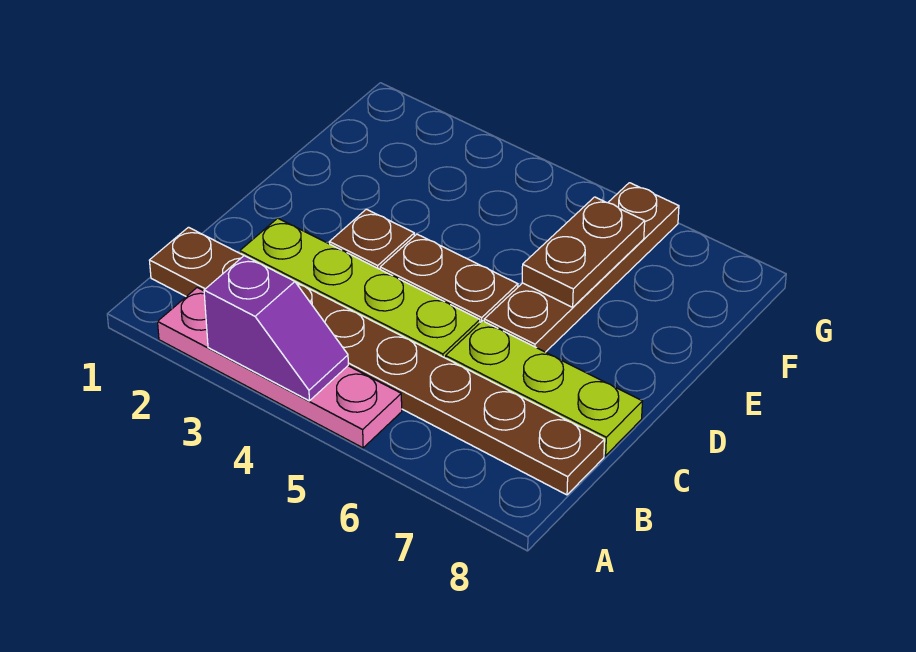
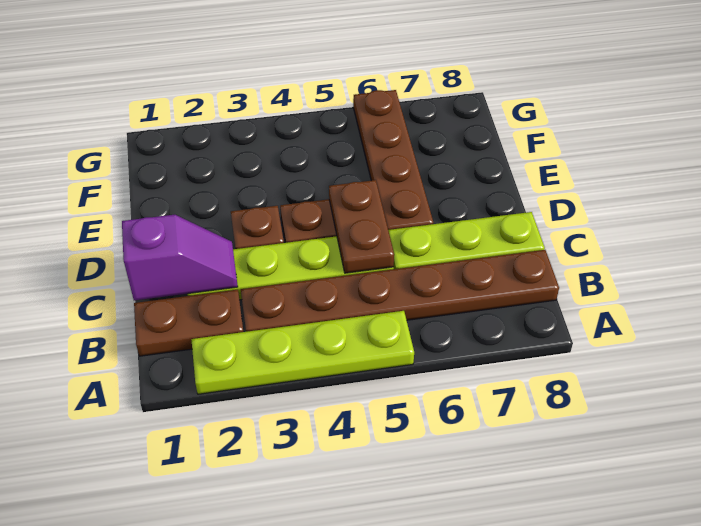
pink 1x4 plate [158,288,402,448] -> lime 1x4 plate [191,311,414,394]
purple 1x2 slope [204,256,348,401] -> purple 1x2 slope moved to [122,215,238,300]
brown 1x2 plate [522,197,645,307] -> brown 1x2 plate moved to [329,180,394,273]

